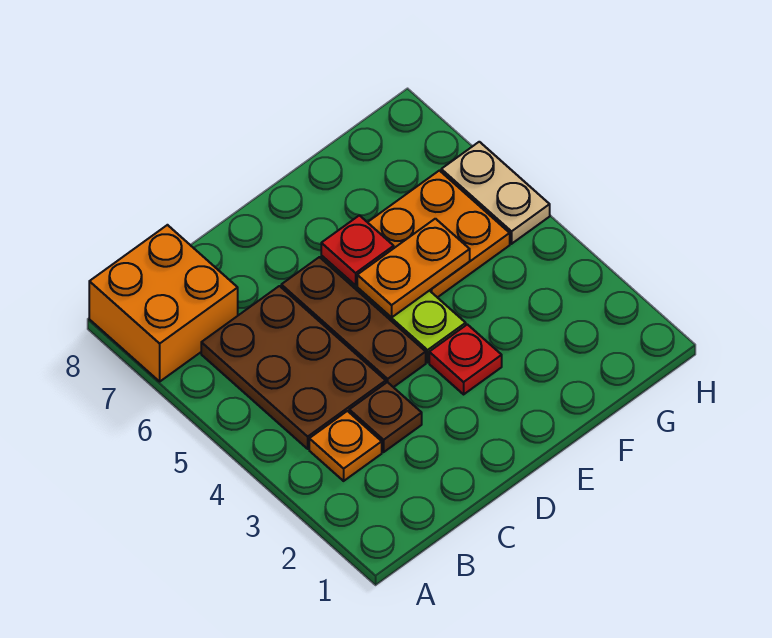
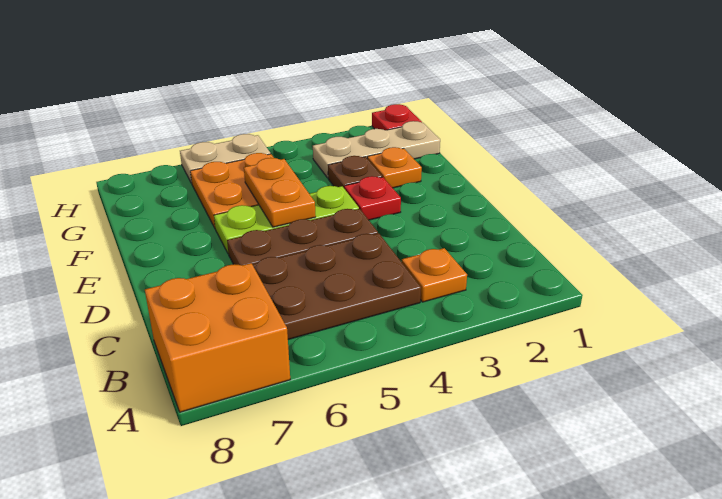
brown 1x1 plate [349,382,422,452] -> brown 1x1 plate moved to [328,156,382,188]
red 1x1 plate [321,215,394,286] -> red 1x1 plate moved to [372,104,422,130]
none -> orange 1x1 plate [367,147,422,188]
none -> tan 1x3 plate [313,121,440,178]

